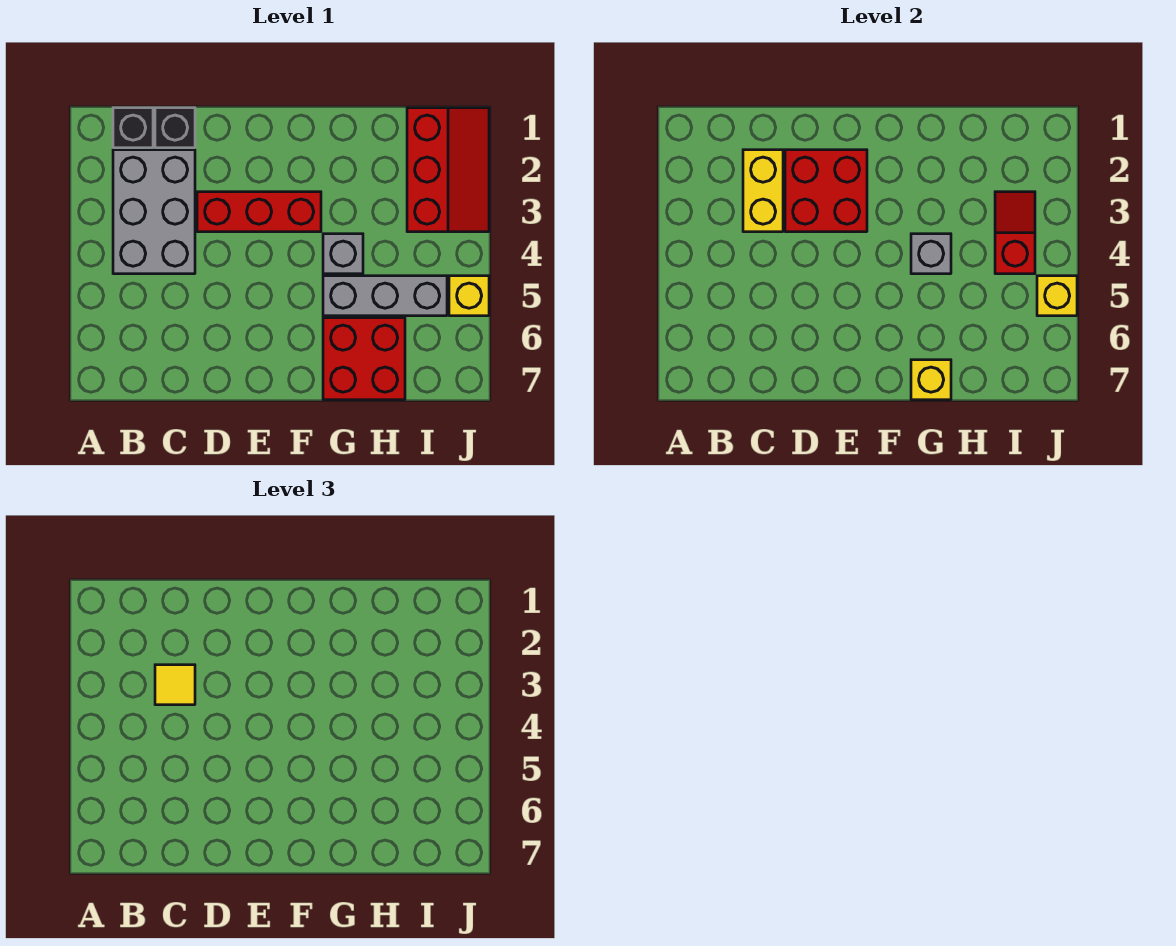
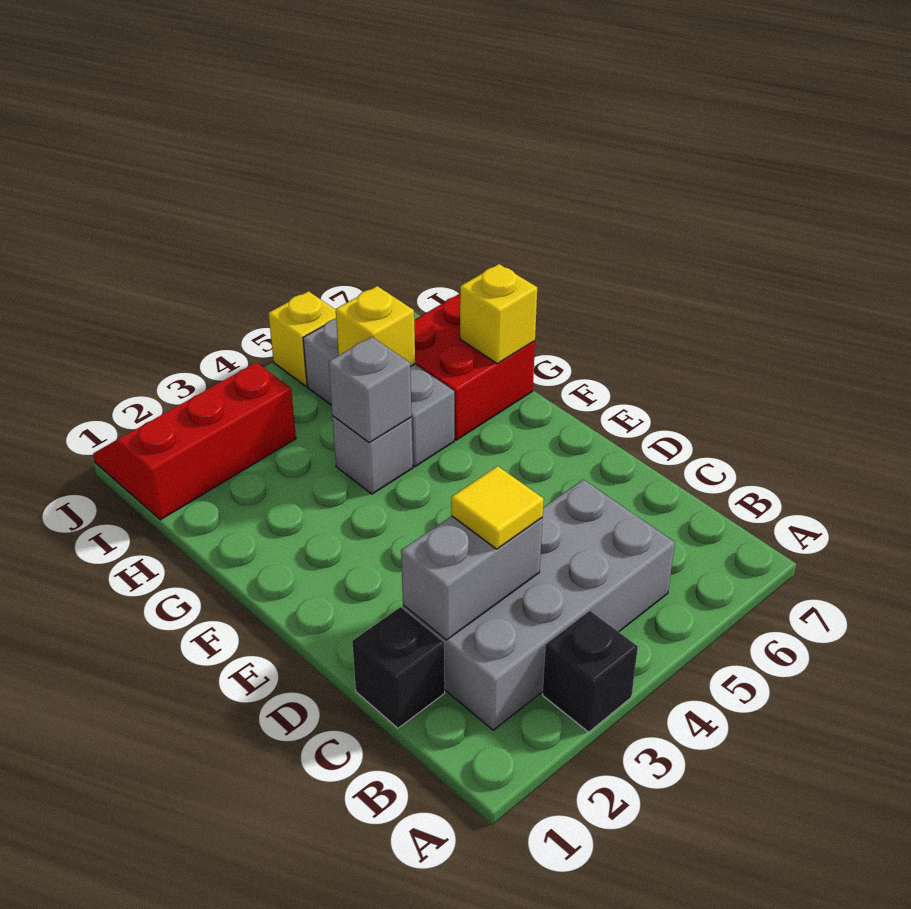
black 1x1 brick [113,108,153,148] -> black 1x1 brick moved to [543,611,638,732]
grey 2x3 brick [113,150,195,274] -> grey 2x4 brick [403,480,675,730]
yellow 1x2 brick [743,150,783,232] -> grey 1x2 brick [401,516,543,640]
red 2x2 brick [785,150,867,232] -> none
red 1x3 brick [197,192,321,232] -> none
red 1x2 slope [995,192,1035,274] -> none
yellow 1x1 brick [1037,276,1077,316] -> yellow 1x1 brick moved to [336,286,415,367]

